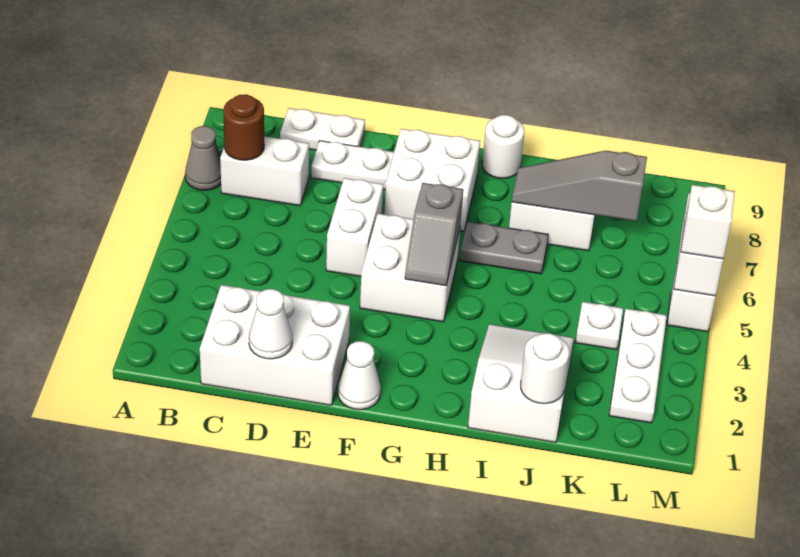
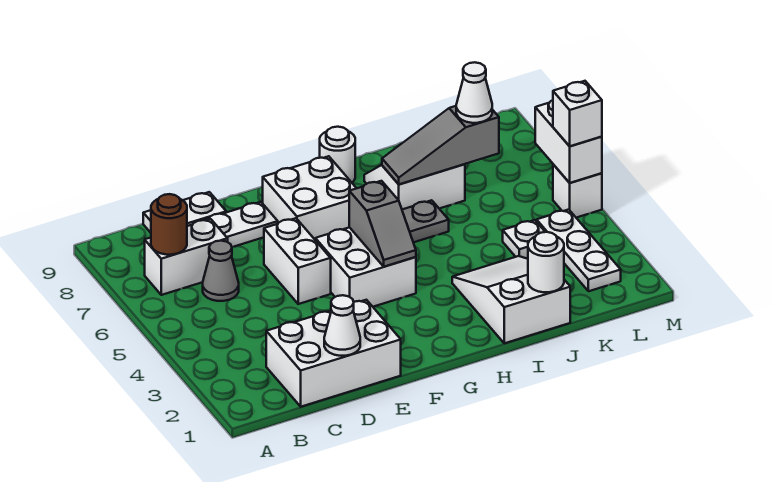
grey 1x1 cone [185,126,221,190] -> grey 1x1 cone moved to [203,241,239,301]
white 1x1 cone [338,341,381,410] -> white 1x1 cone moved to [456,62,492,123]

